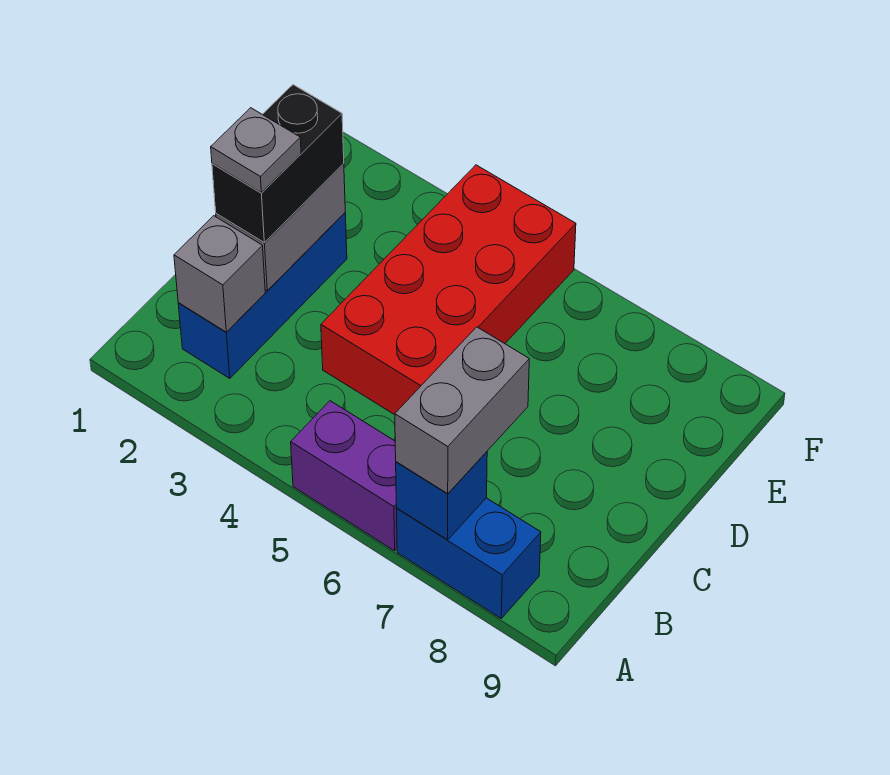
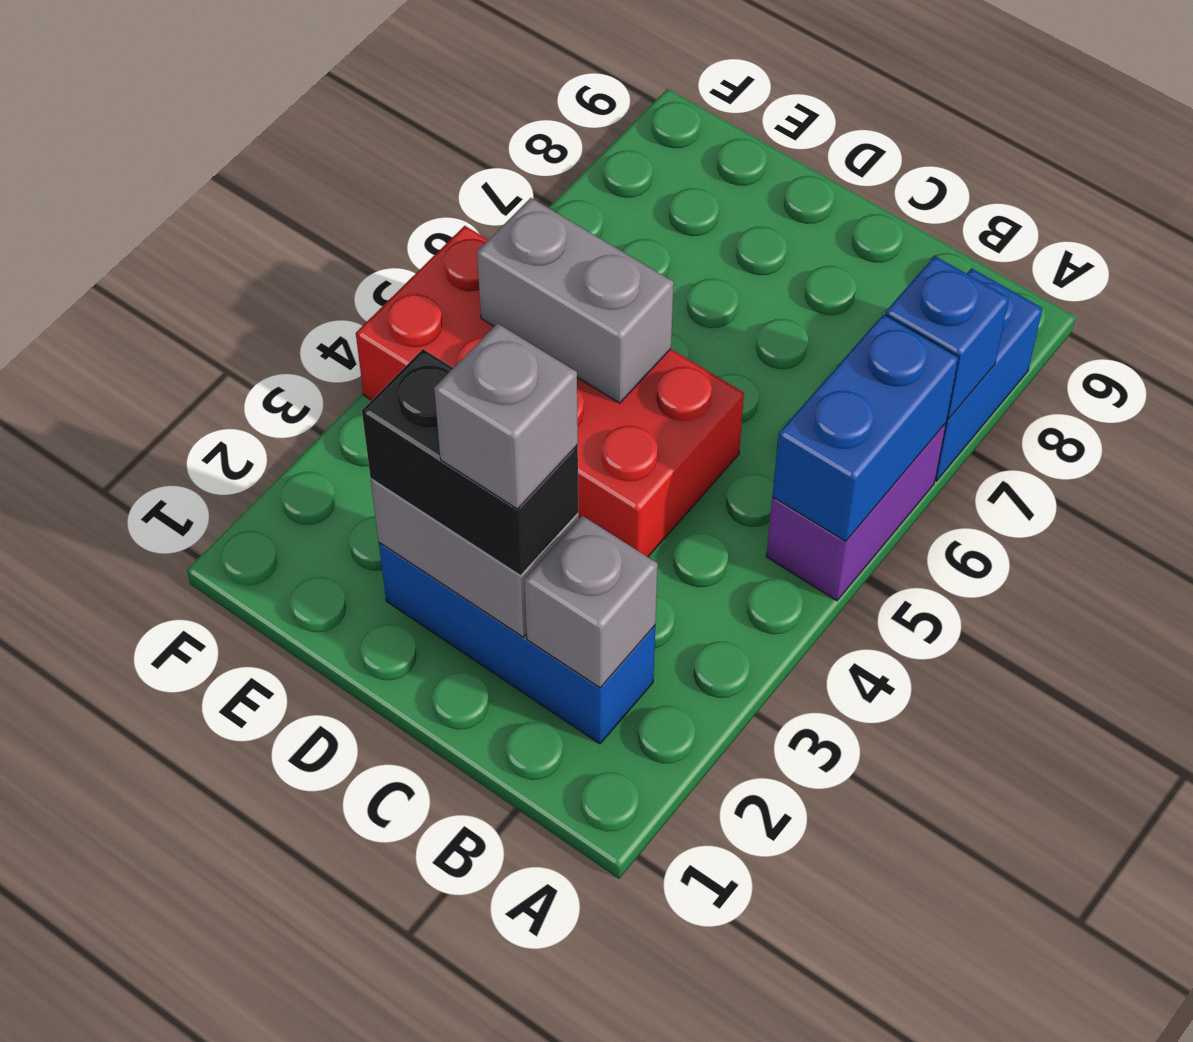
none -> blue 1x2 brick [772,314,958,542]
grey 1x2 brick [395,327,529,494] -> grey 1x2 brick moved to [477,198,674,403]
grey 1x1 plate [211,108,301,193] -> grey 1x1 brick [434,324,578,509]

